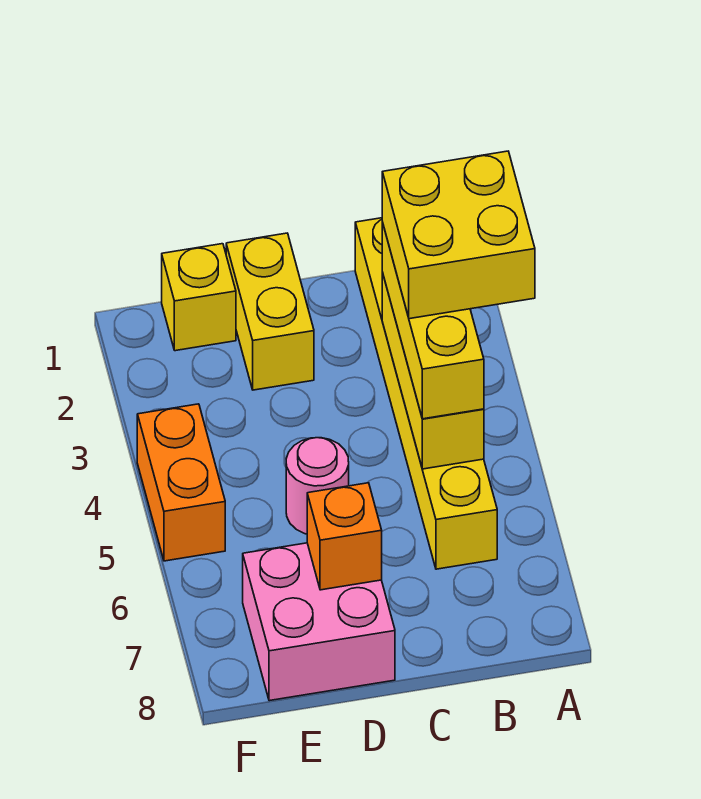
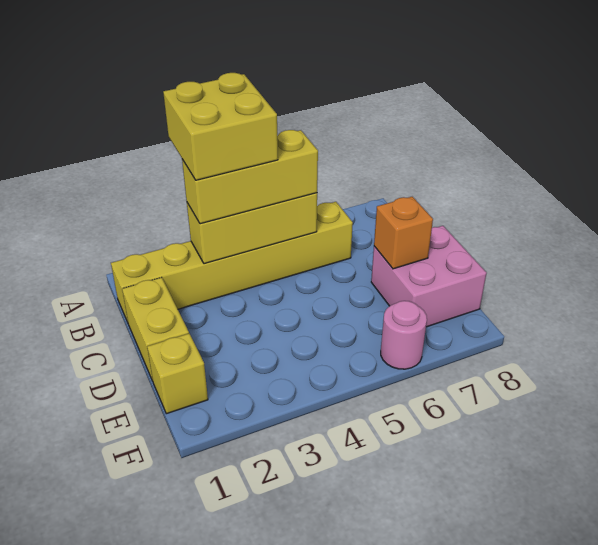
yellow 1x2 brick [226,233,314,390] -> yellow 1x2 brick turned to [122,277,189,381]
pink 1x1 round brick [286,438,349,534] -> pink 1x1 round brick moved to [381,301,427,369]
orange 1x2 brick [137,404,225,561] -> none

